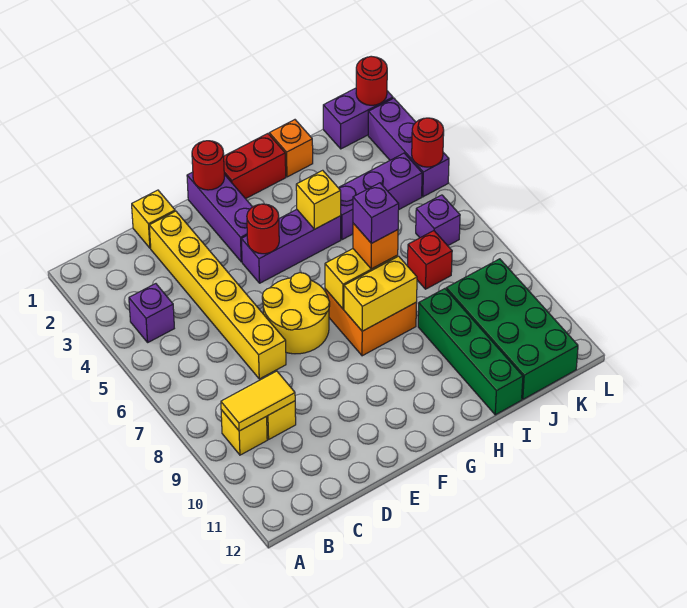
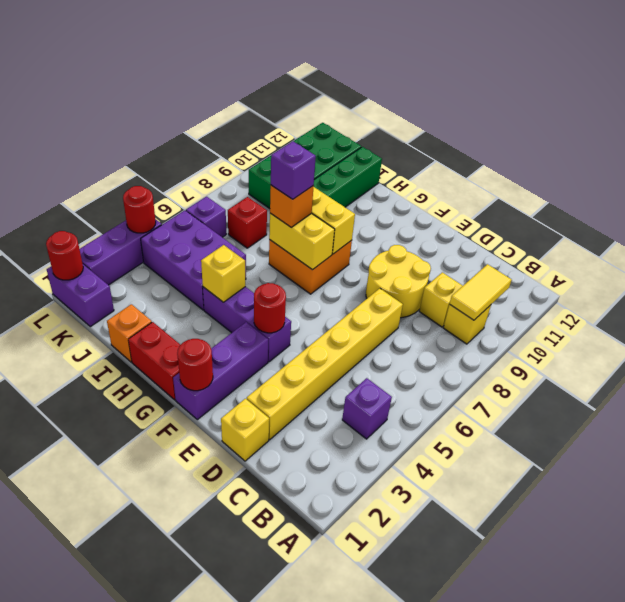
yellow 1x2 tile [221,371,295,431] -> yellow 1x2 tile turned to [450,264,512,320]
yellow 2x2 round brick [262,273,330,354] -> yellow 2x2 round brick moved to [366,245,431,318]
purple 1x3 brick [339,153,422,240] -> purple 2x3 brick [141,210,246,310]

